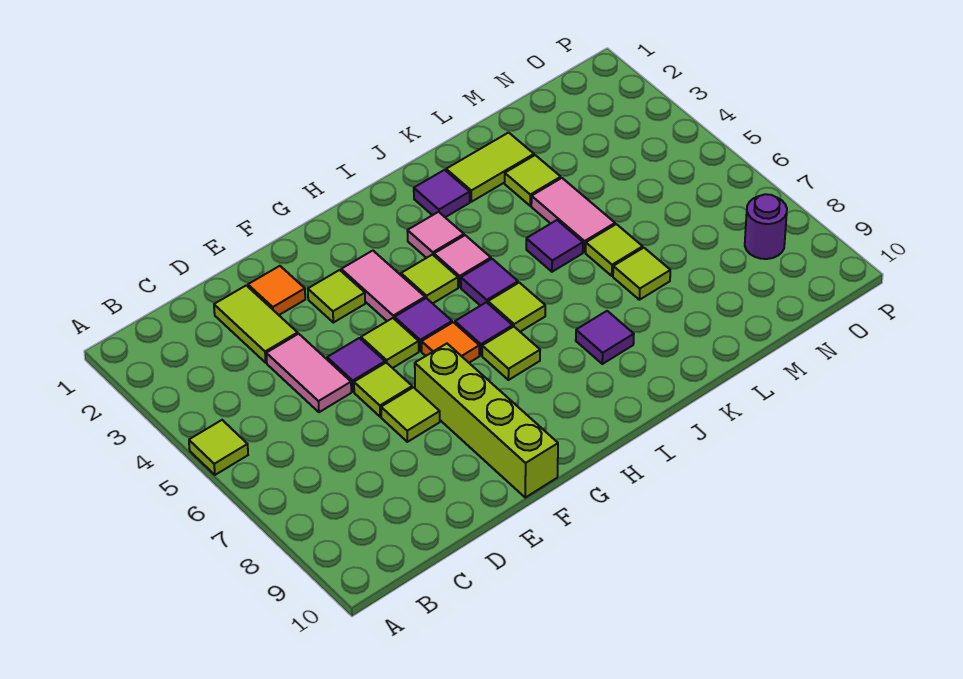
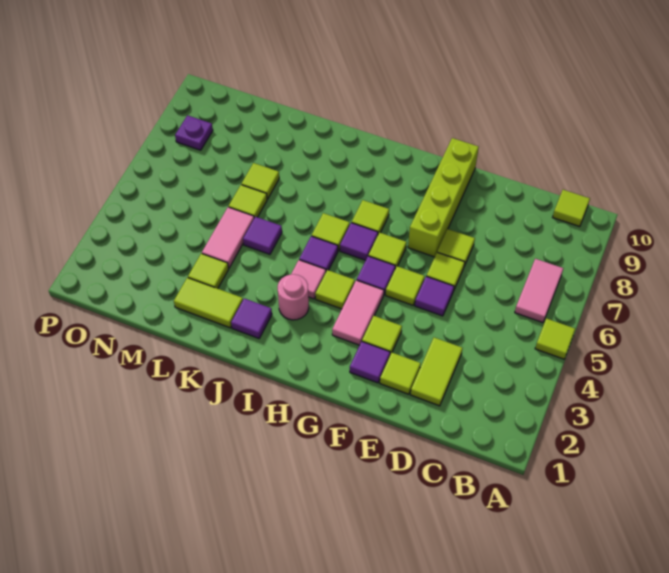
none -> lime 1x1 tile [553,190,590,227]
pink 1x2 tile [266,334,351,412] -> pink 1x2 tile moved to [515,259,563,323]
orange 1x1 tile [248,266,305,315] -> lime 1x1 tile [380,353,421,394]
orange 1x1 tile [422,322,479,363] -> lime 1x1 tile [368,233,407,269]
pink 1x1 tile [407,212,464,258] -> pink 1x1 round brick [278,274,309,320]
purple 1x1 tile [576,311,634,364] -> purple 1x1 tile moved to [350,342,390,383]
purple 1x1 round brick [745,194,787,259] -> purple 1x1 plate [175,115,213,150]

